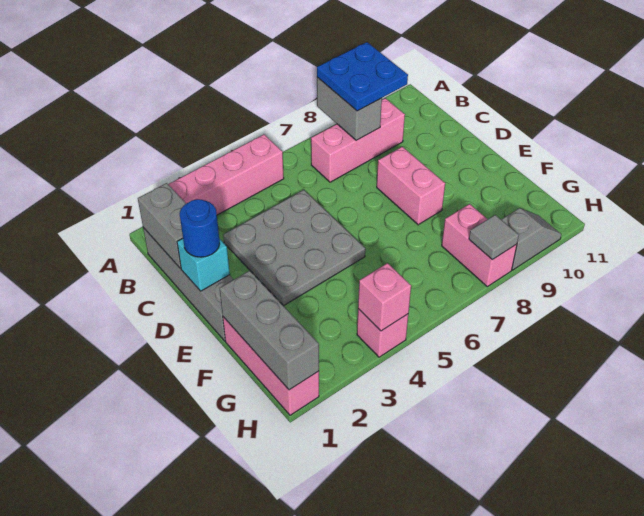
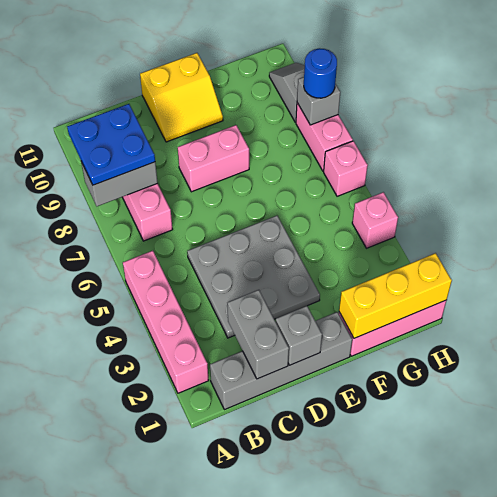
grey 1x2 brick [138,183,186,269] -> grey 1x2 brick turned to [228,290,289,379]
cyan 1x1 brick [177,238,230,291] -> grey 1x1 brick [276,306,322,365]
blue 1x1 round brick [180,199,220,257] -> blue 1x1 round brick moved to [304,48,337,98]
none -> yellow 2x2 slope [140,53,223,142]
grey 1x3 brick [219,271,319,390] -> yellow 1x3 brick [339,253,452,338]
pink 1x2 brick [442,204,517,286] -> pink 1x2 brick turned to [296,103,353,171]
pink 1x1 brick [358,263,411,331] -> pink 1x1 brick moved to [324,141,368,196]
grey 1x1 tile [469,215,519,260] -> grey 1x1 brick [297,77,340,125]

